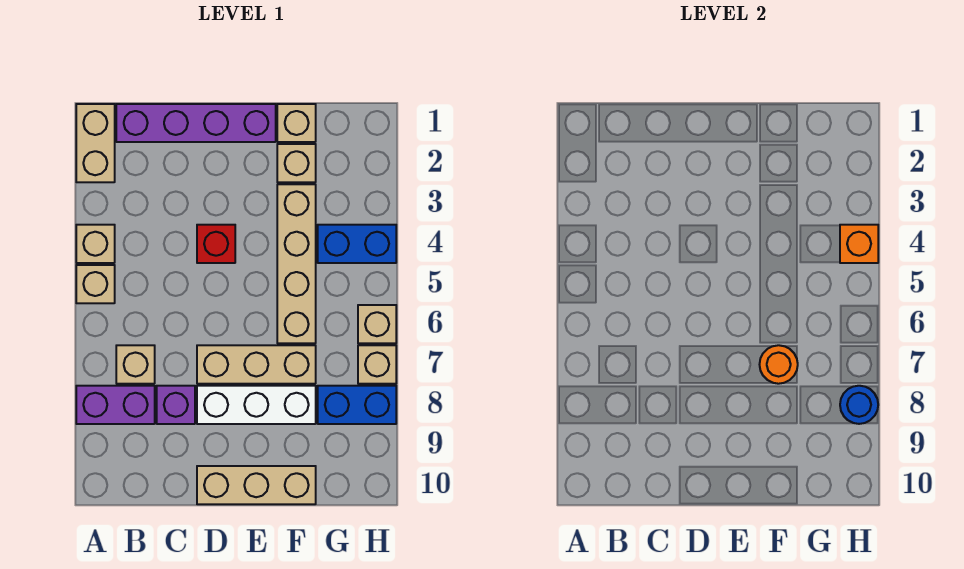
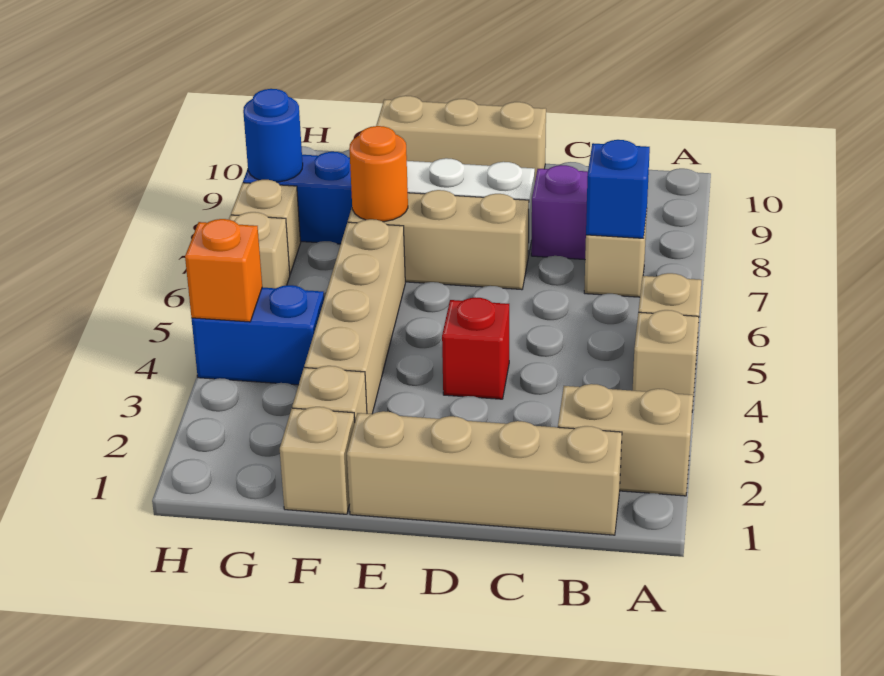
tan 1x2 brick [76,104,115,182] -> tan 1x2 brick turned to [558,384,693,496]
purple 1x2 brick [76,386,155,424] -> none
purple 1x4 brick [116,104,276,142] -> tan 1x4 brick [347,411,622,535]
none -> blue 1x1 brick [586,140,650,238]

